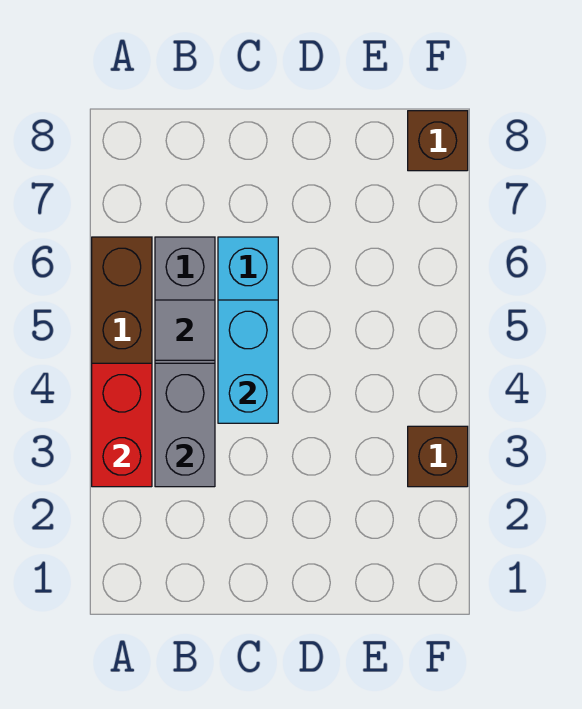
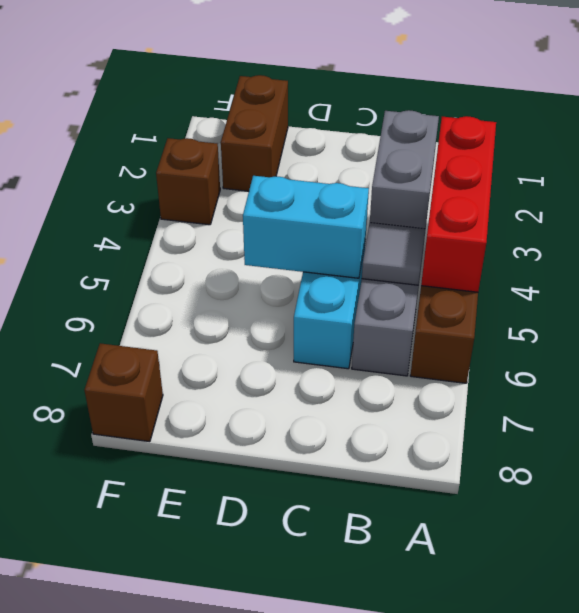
red 1x2 brick [92,363,152,487] -> red 1x3 brick [421,116,496,292]
cyan 1x2 brick [218,300,278,423] -> cyan 1x2 brick turned to [243,176,369,278]
none -> brown 1x2 brick [221,75,288,191]

